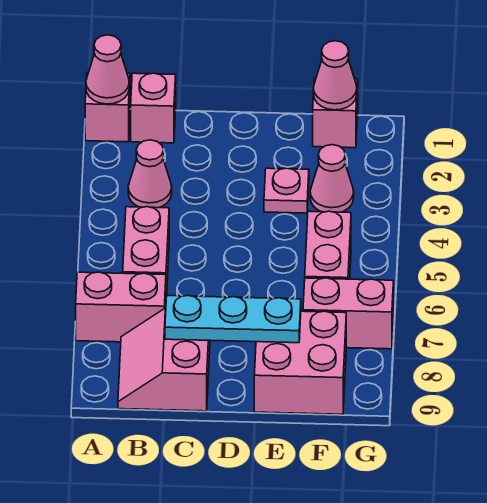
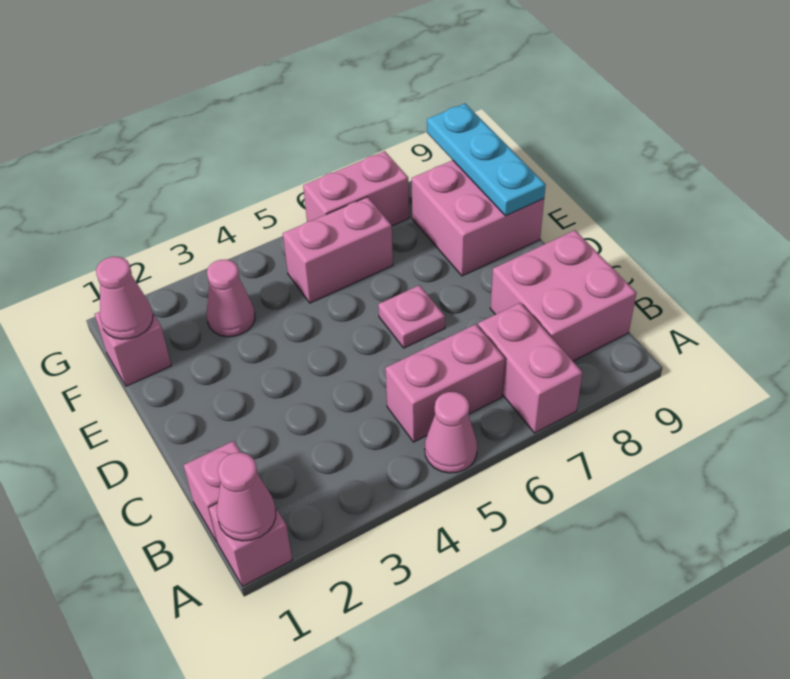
pink 1x1 cone [128,140,172,208] -> pink 1x1 cone moved to [425,392,477,473]
pink 2x2 slope [118,308,210,411] -> pink 2x2 brick [490,230,637,361]
cyan 1x3 plate [165,295,301,343] -> cyan 1x3 plate moved to [427,103,546,216]
pink 1x1 plate [264,168,309,213] -> pink 1x1 plate moved to [378,285,445,348]
pink 1x2 brick [303,278,393,349] -> pink 1x2 brick turned to [303,151,409,226]

